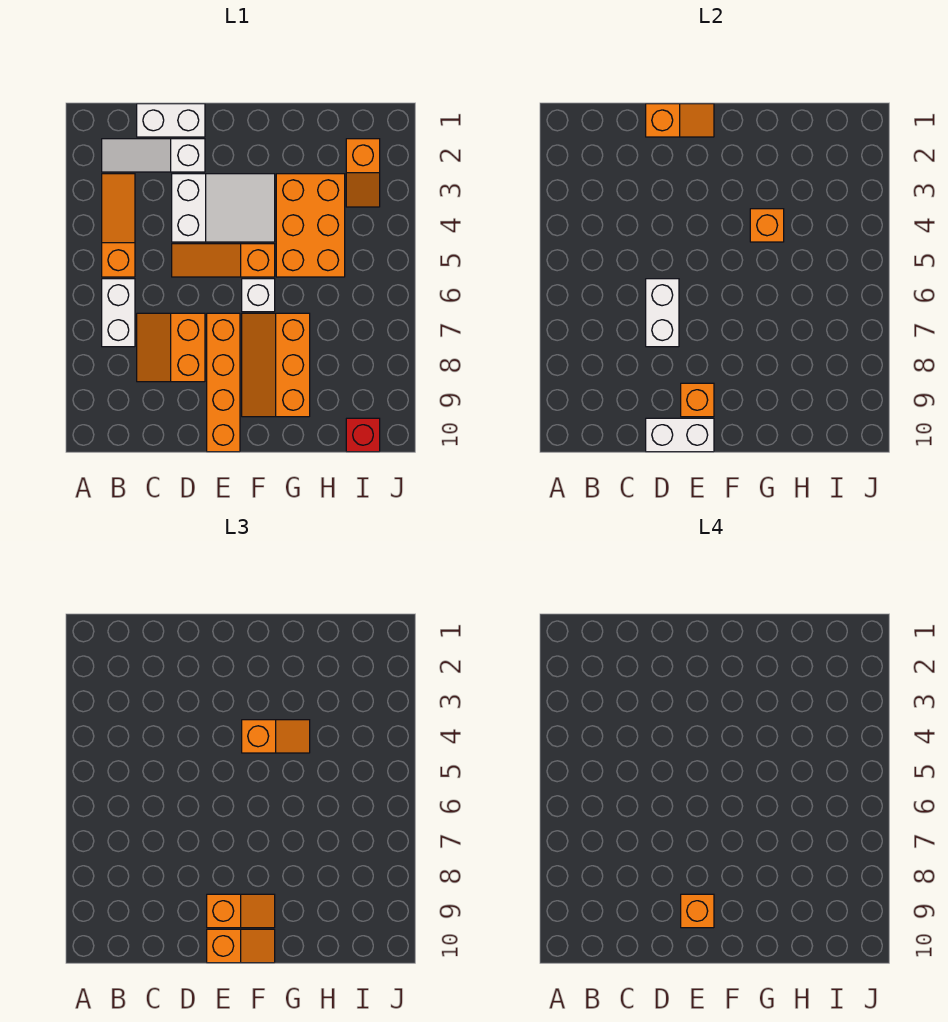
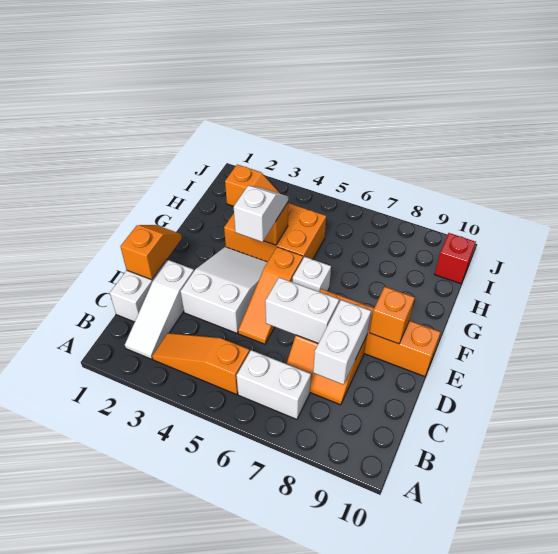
white 1x2 brick [646,418,714,452] -> white 1x2 brick moved to [313,300,371,385]
orange 1x2 slope [207,894,275,928] -> none
orange 1x1 brick [681,894,714,928] -> none
orange 1x2 slope [207,929,275,963] -> none
orange 1x2 slope [242,720,310,753] -> white 1x2 slope [234,186,288,242]
orange 2x3 slope [242,313,310,417] -> none

